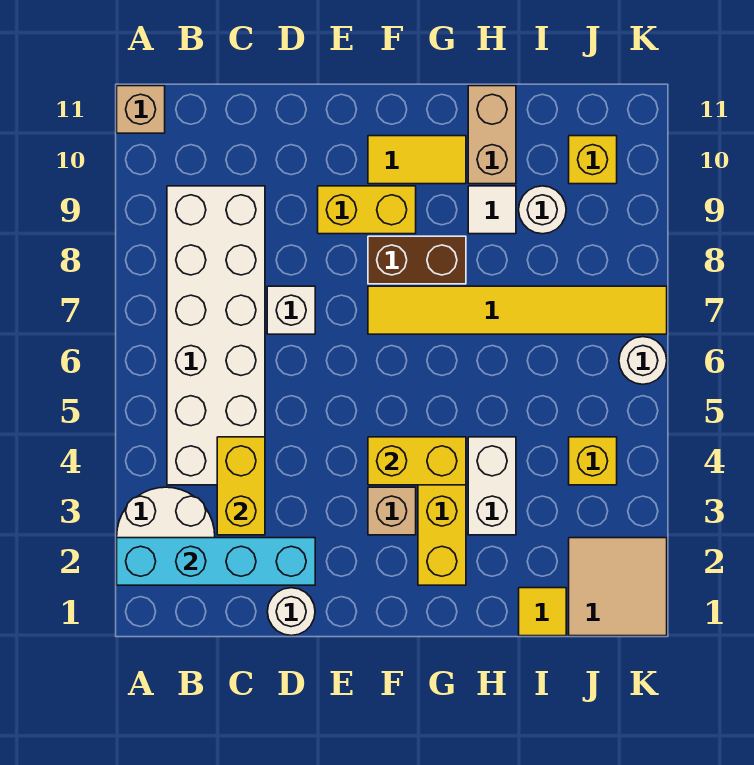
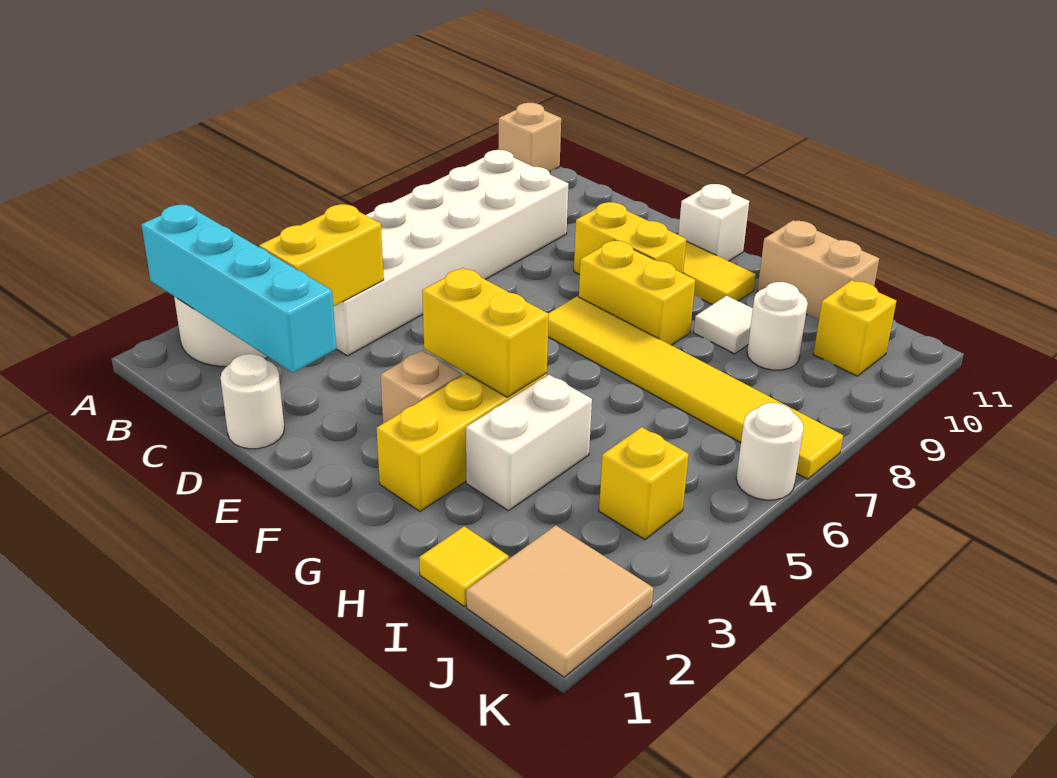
white 1x1 brick [267,286,315,334] -> white 1x1 brick moved to [678,184,749,261]
brown 1x2 brick [368,236,466,284] -> yellow 1x2 brick [579,240,695,345]
tan 1x2 brick [468,86,516,184] -> tan 1x2 brick turned to [757,220,879,319]

